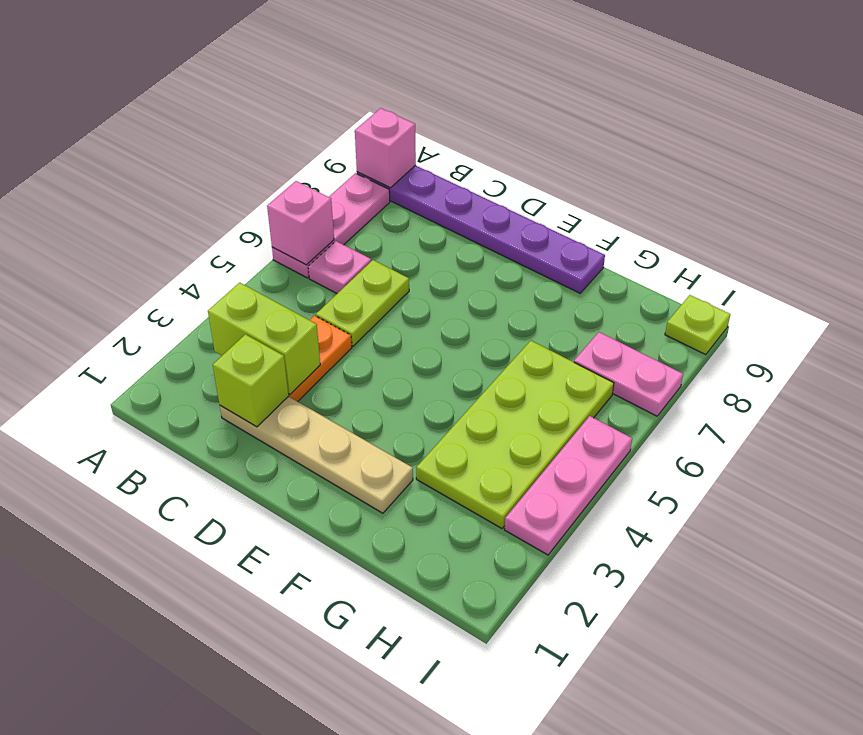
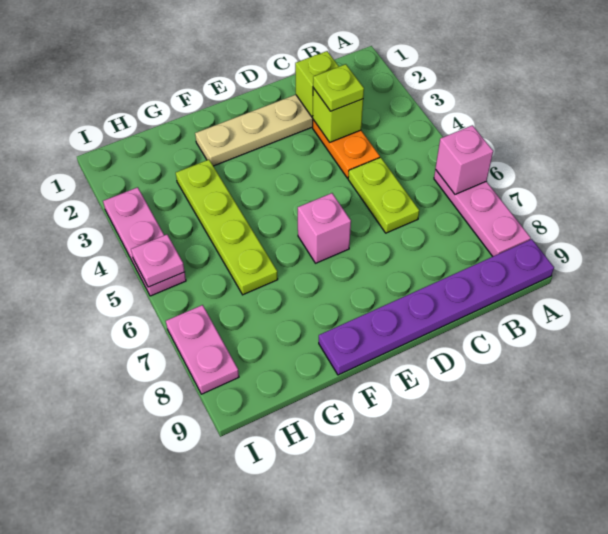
pink 1x1 brick [355,108,416,188] -> pink 1x1 brick moved to [298,193,351,263]
lime 1x2 brick [208,283,320,394] -> lime 1x1 brick [312,88,363,142]
pink 1x1 plate [308,241,371,293] -> pink 1x1 plate moved to [131,235,185,287]
lime 2x4 plate [416,341,614,528] -> lime 1x4 plate [176,160,278,295]
pink 1x2 plate [574,332,683,416] -> pink 1x2 plate turned to [166,305,239,394]
lime 1x1 plate [665,295,730,355] -> lime 1x1 plate moved to [313,64,364,111]

